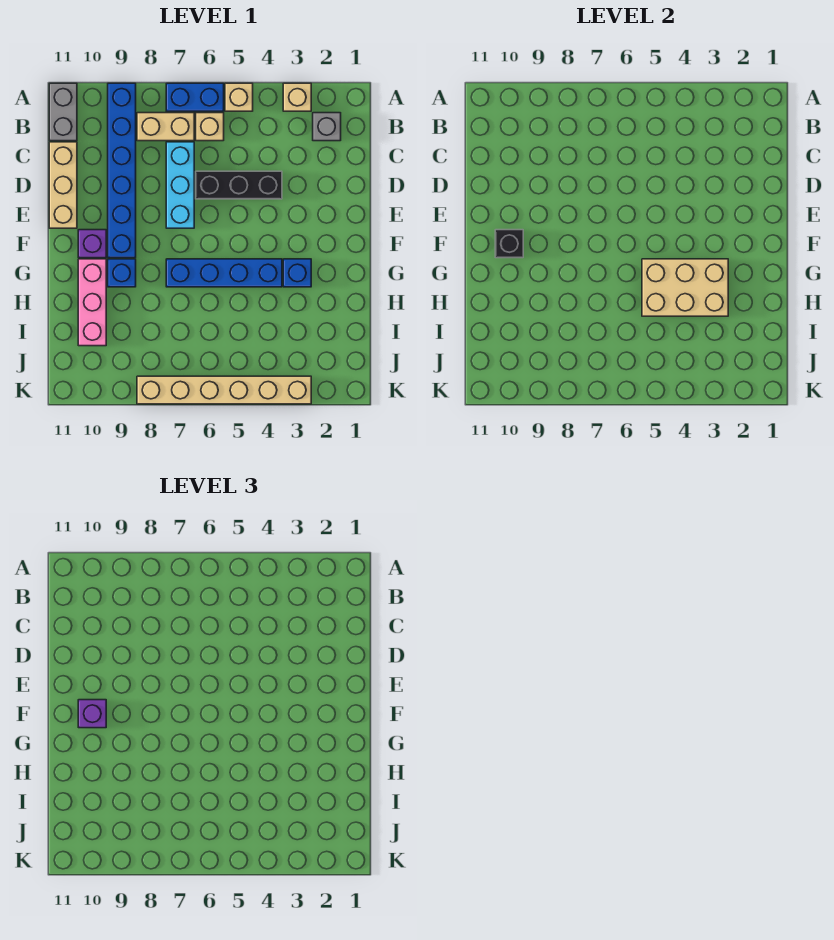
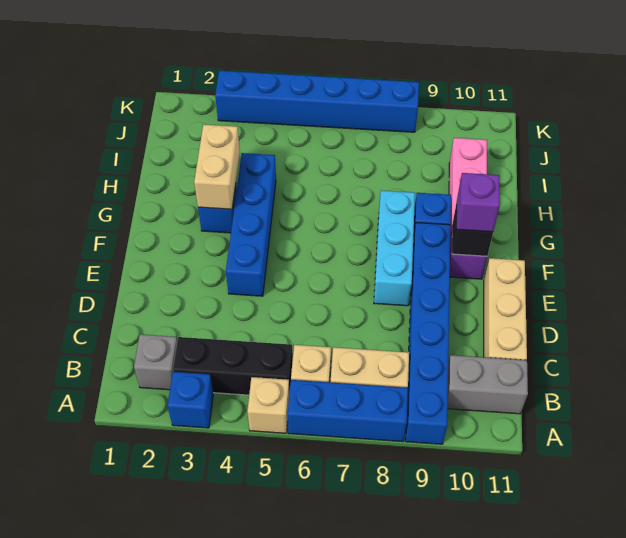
tan 1x1 brick [283,83,311,111] -> blue 1x1 brick [167,372,213,428]
blue 1x2 brick [166,83,224,111] -> blue 1x3 brick [288,380,408,442]
grey 1x2 brick [49,83,77,141] -> grey 1x2 brick turned to [448,355,528,414]
cyan 1x3 brick [166,142,194,228] -> cyan 1x3 brick moved to [374,190,415,306]
black 1x3 brick [196,171,282,199] -> black 1x3 brick moved to [173,337,293,395]
tan 2x3 brick [642,259,728,316] -> tan 1x2 brick [194,124,240,209]
blue 1x4 brick [166,259,282,287] -> blue 1x4 brick turned to [226,153,276,296]
tan 1x6 brick [137,376,311,404] -> blue 1x6 brick [215,71,419,132]

